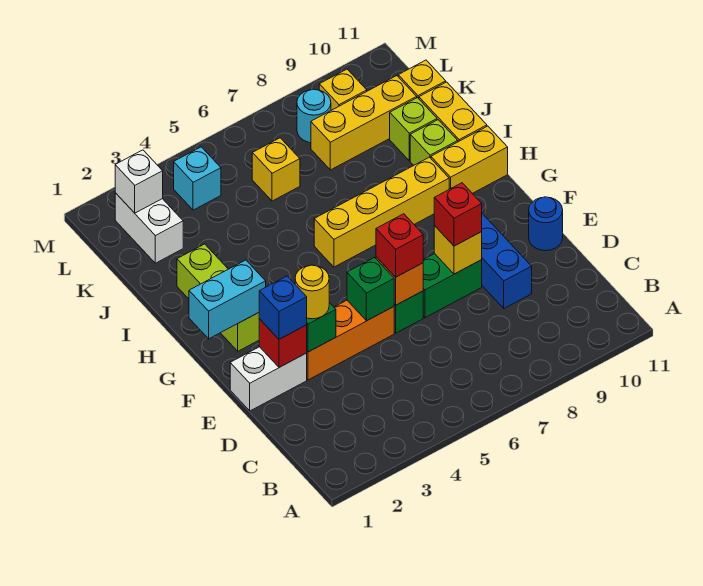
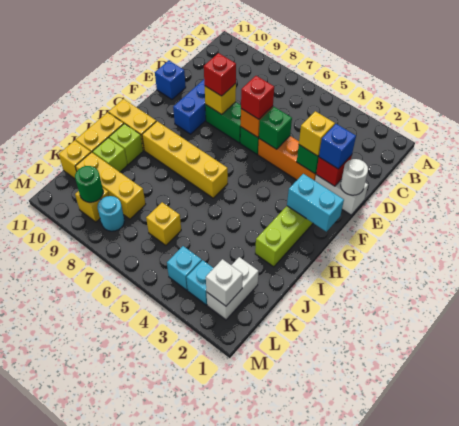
none -> white 1x1 round brick [341,159,368,195]
yellow 1x1 round brick [295,265,329,319] -> yellow 1x1 brick [299,111,335,156]
blue 1x1 round brick [529,197,563,251] -> blue 1x1 brick [155,61,186,99]
none -> cyan 1x1 brick [186,260,213,305]
none -> green 1x1 round brick [75,166,103,202]

